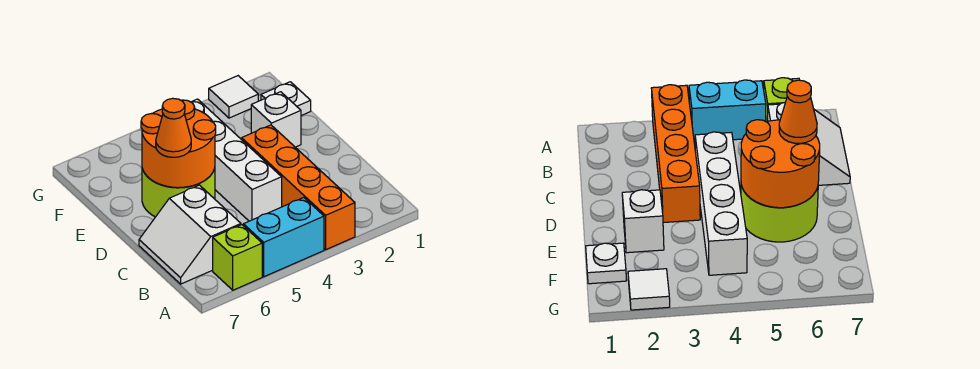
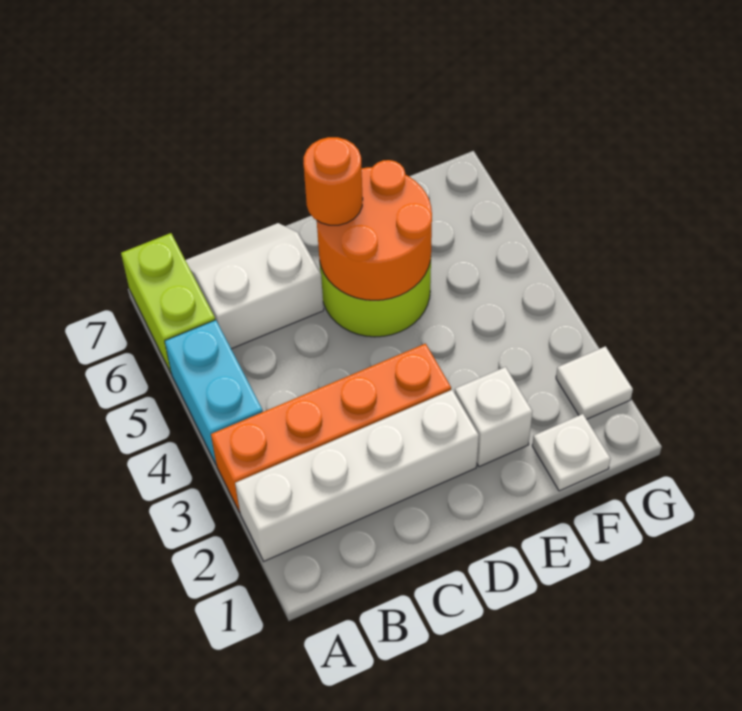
lime 1x1 brick [213,225,262,290] -> lime 1x2 brick [121,233,215,373]
white 1x4 brick [192,99,282,221] -> white 1x4 brick moved to [235,390,479,561]
orange 1x1 cone [156,98,191,157] -> orange 1x1 round brick [303,137,363,225]

